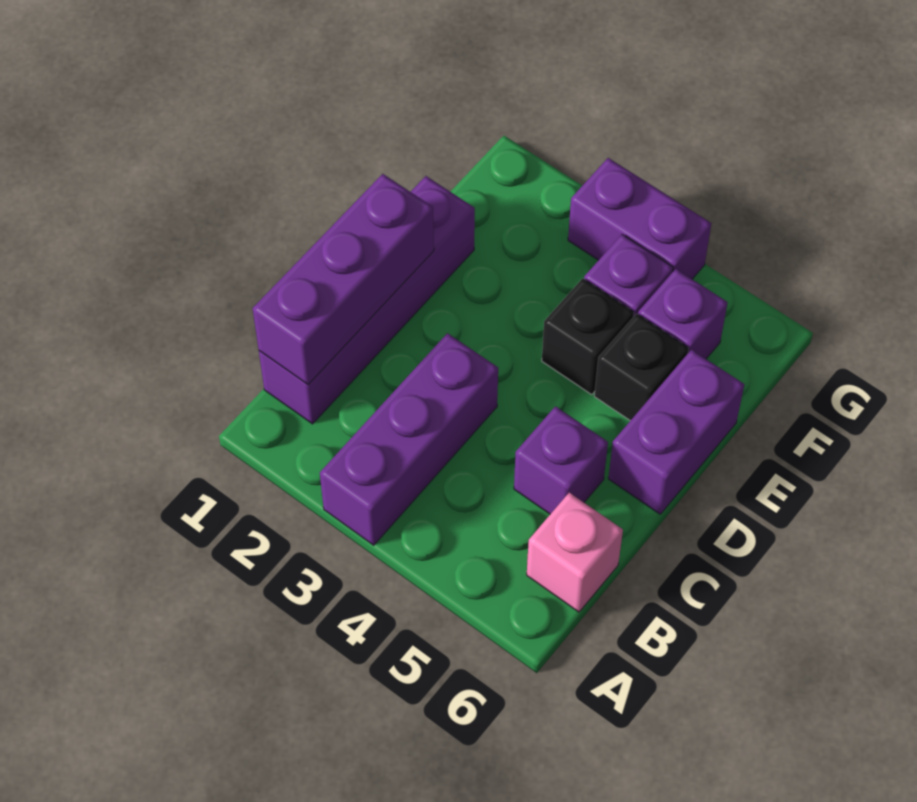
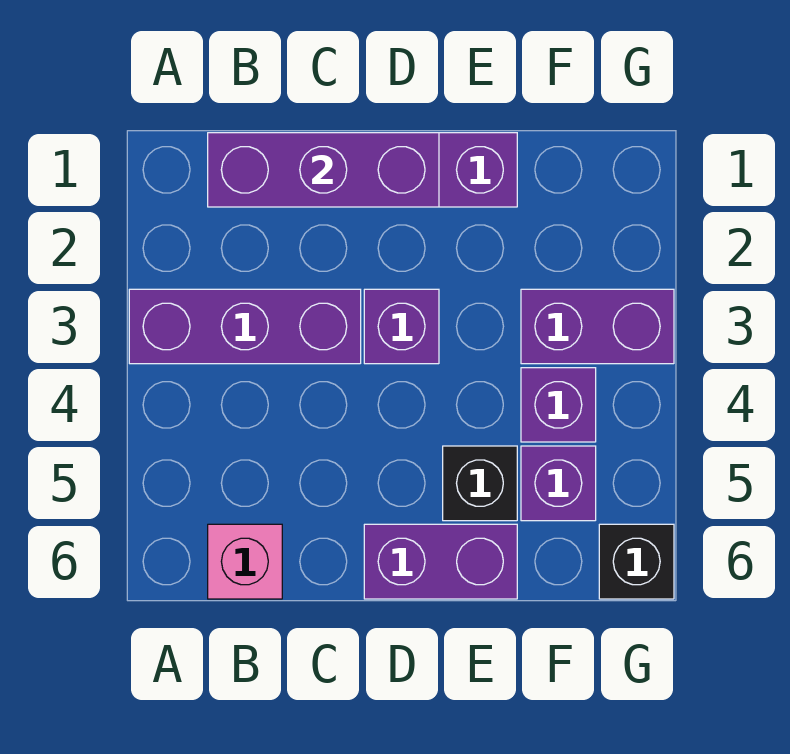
purple 1x1 brick [514,406,608,514] -> purple 1x1 brick moved to [364,289,439,364]
black 1x1 brick [542,278,634,395] -> black 1x1 brick moved to [599,524,674,599]
purple 1x2 brick [568,158,711,279] -> purple 1x2 brick turned to [521,289,674,364]

